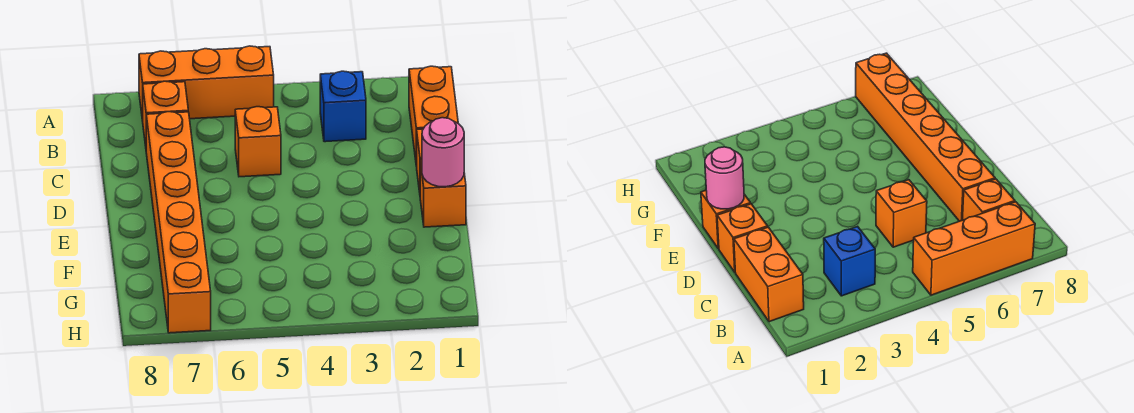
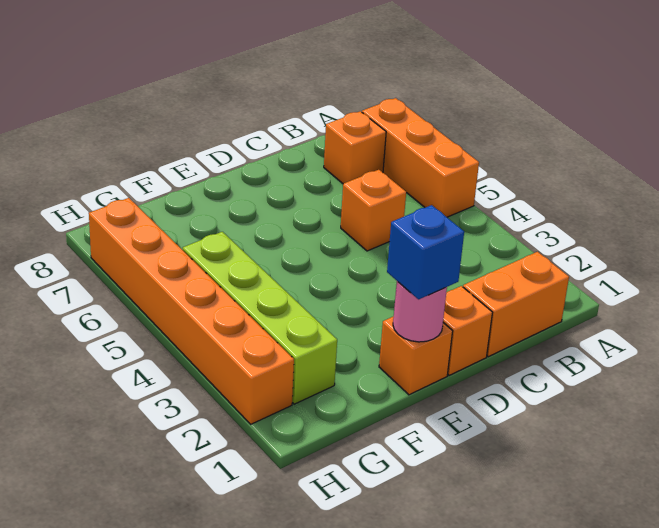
blue 1x1 brick [320,71,366,142] -> blue 1x1 brick moved to [387,205,464,299]
orange 1x6 brick [146,112,211,333] -> orange 1x6 brick turned to [89,198,294,424]
none -> lime 1x4 brick [183,232,337,404]

